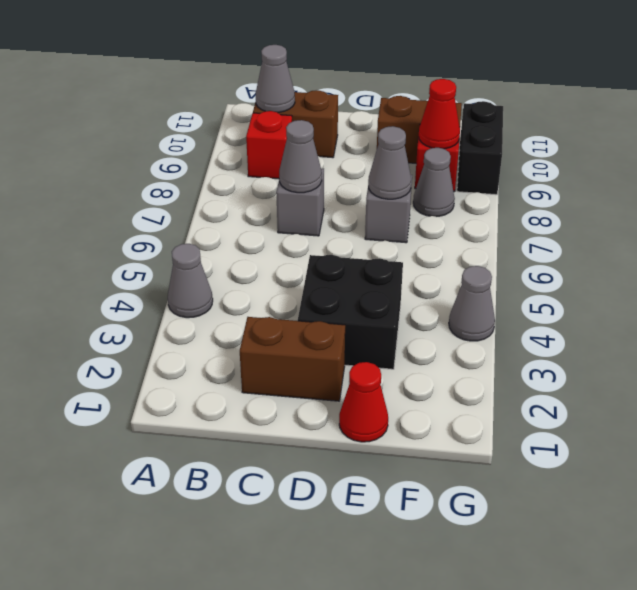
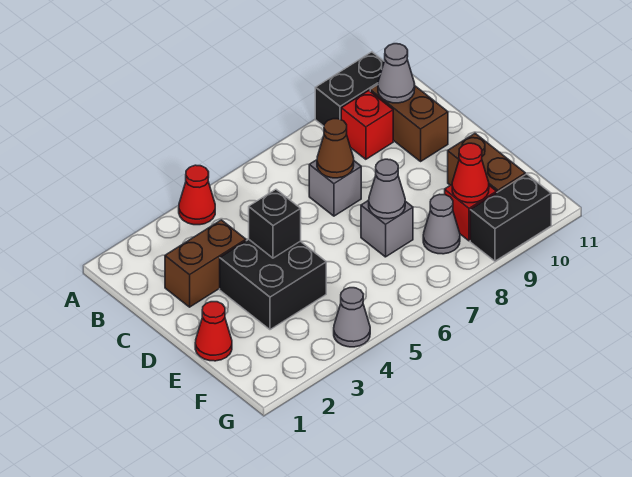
grey 1x1 cone [168,244,213,318] -> red 1x1 cone [179,165,215,225]
none -> black 1x2 brick [315,52,384,126]
brown 1x2 brick [240,317,345,401] -> brown 1x2 brick turned to [165,220,246,307]
grey 1x1 cone [279,120,322,193] -> brown 1x1 cone [317,119,354,178]
none -> black 1x1 brick [249,189,301,258]

